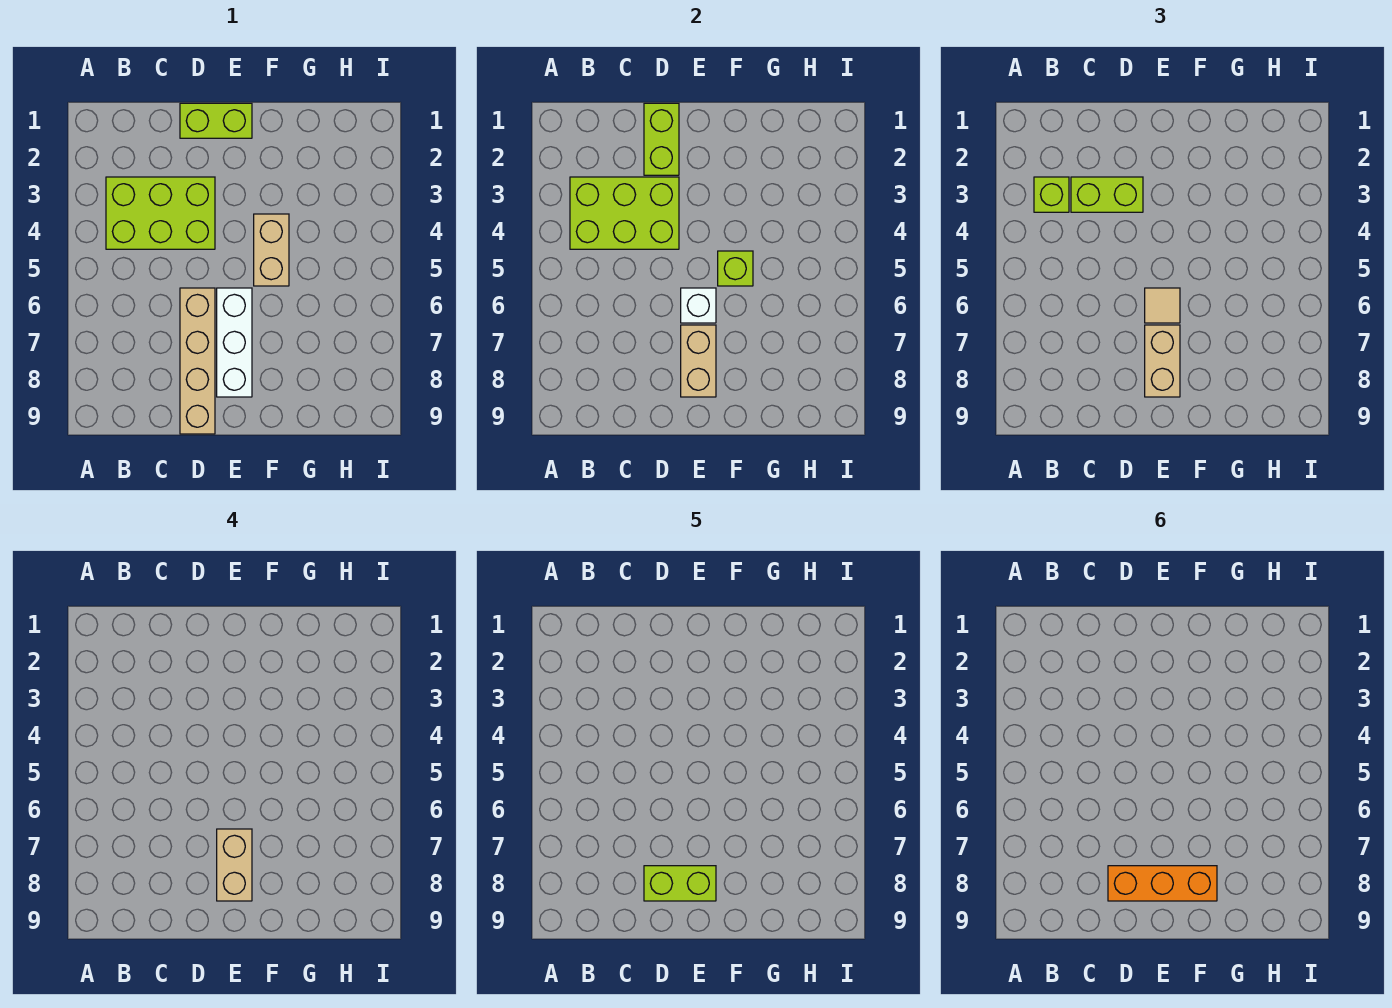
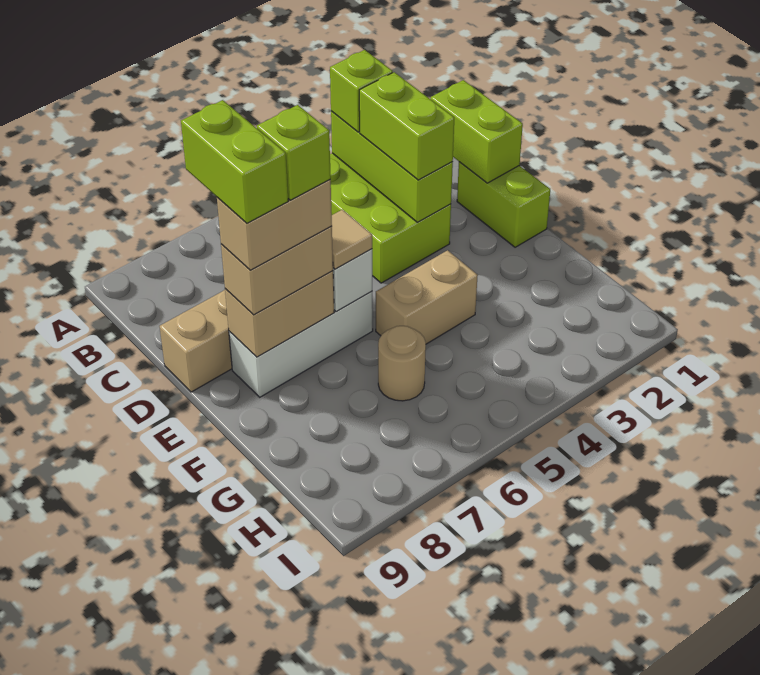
lime 2x3 brick [570,177,679,249] -> lime 1x3 brick [331,111,453,222]
lime 1x2 brick [644,103,679,175] -> lime 1x2 brick turned to [431,80,523,183]
orange 1x3 brick [1108,866,1217,901] -> none
lime 1x1 brick [718,251,753,286] -> lime 1x1 brick moved to [257,105,331,200]
none -> tan 1x1 round brick [378,326,426,401]

